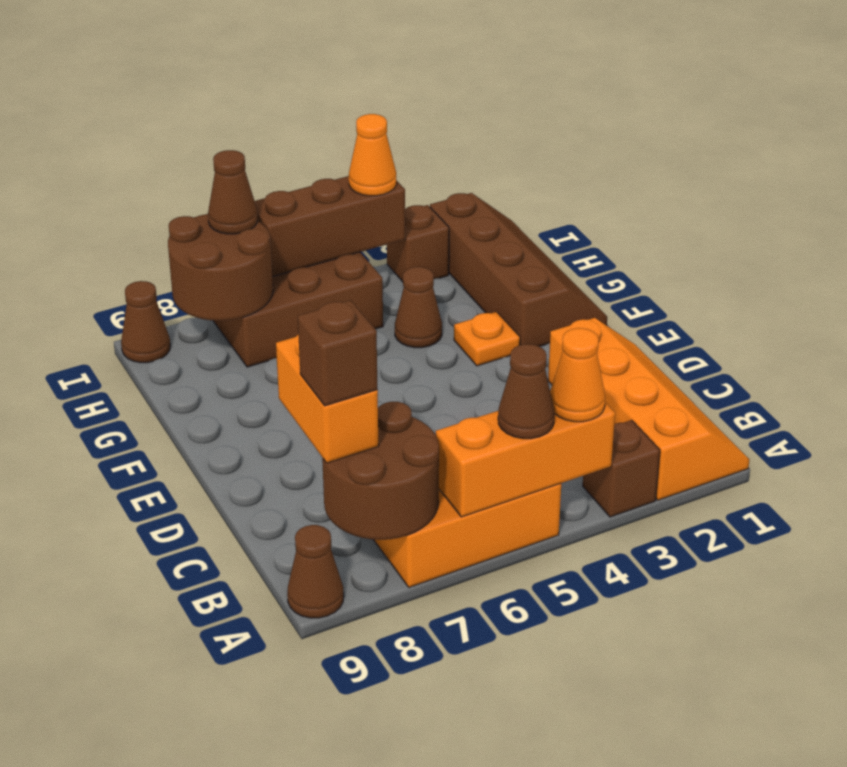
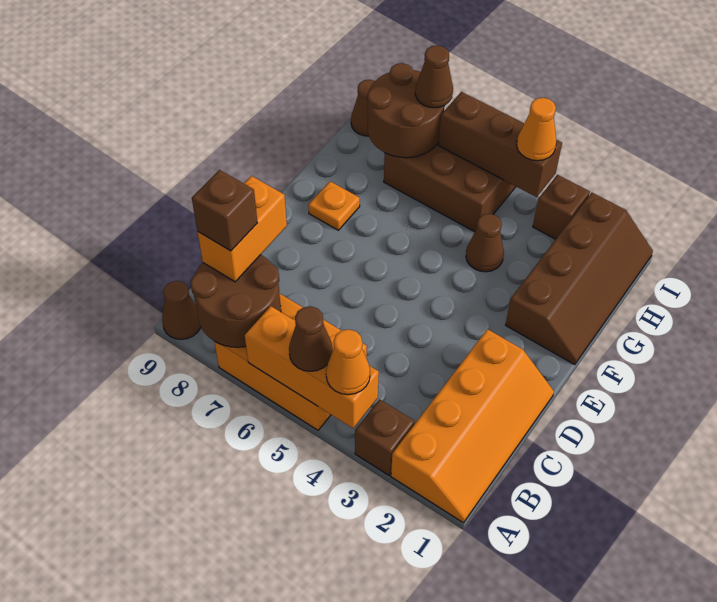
orange 1x1 plate [454,312,520,366] -> orange 1x1 plate moved to [308,181,360,230]

